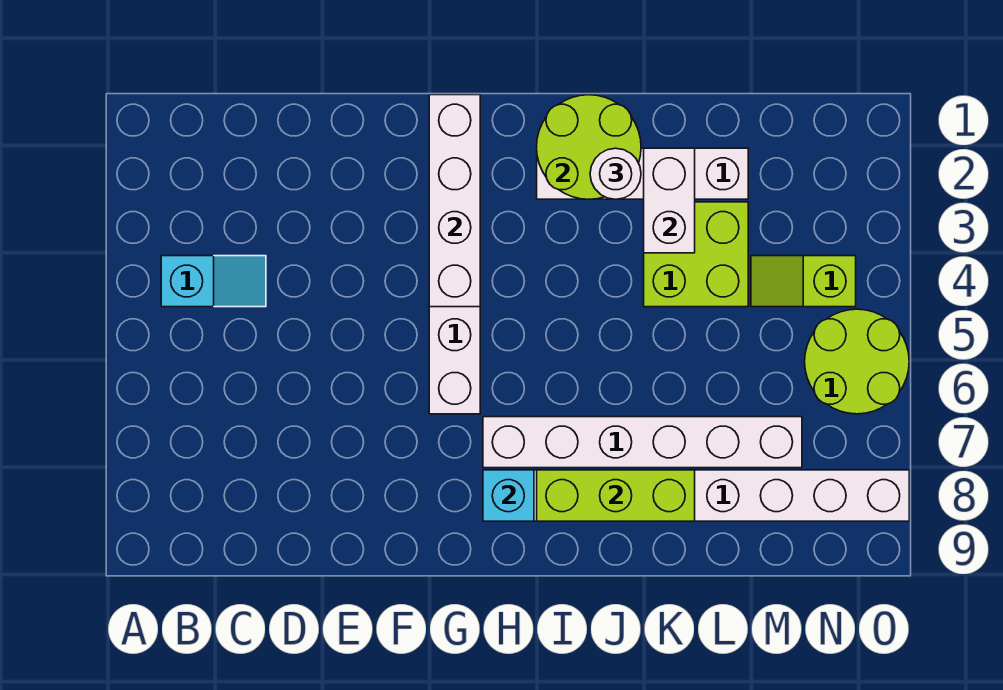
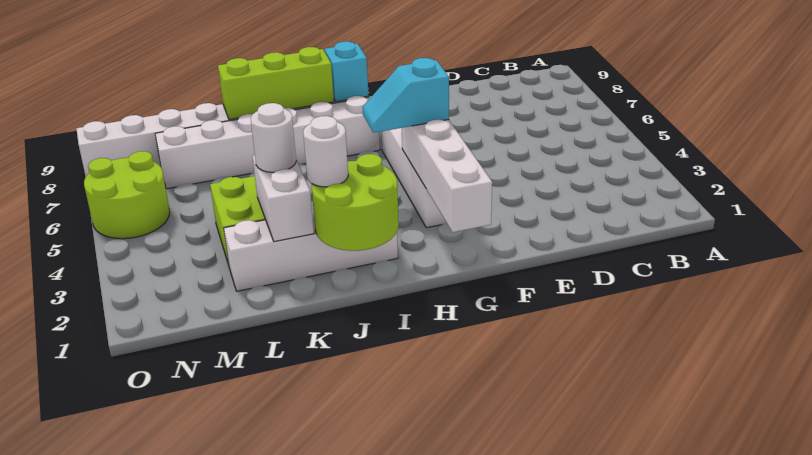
cyan 1x2 slope [161,256,266,307] -> cyan 1x2 slope moved to [363,58,449,133]
none -> white 1x1 round brick [251,103,296,172]
lime 1x2 slope [751,256,856,307] -> none

